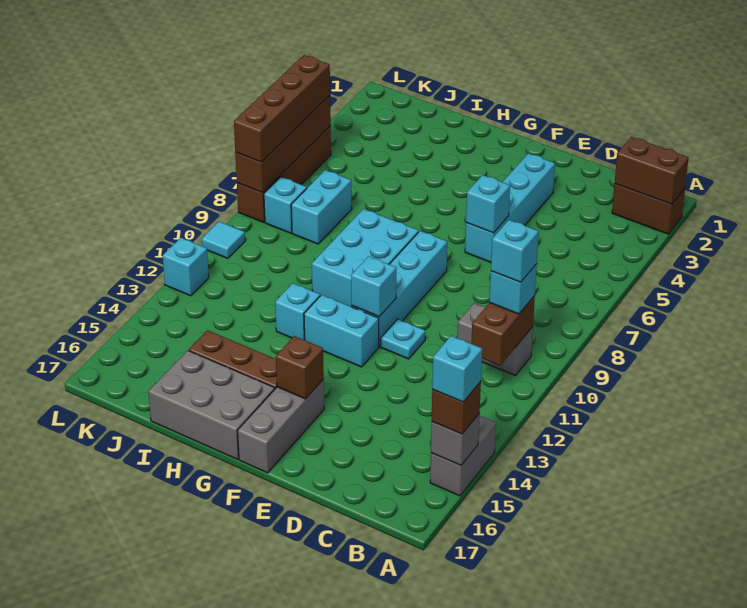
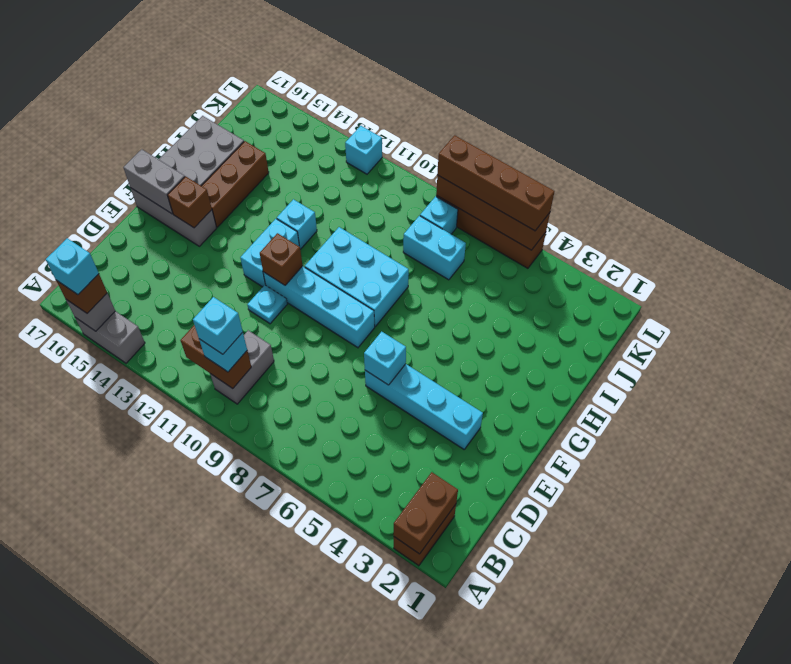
cyan 1x1 brick [351,256,397,317] -> brown 1x1 brick [260,233,303,285]
none -> grey 1x2 brick [123,149,185,214]
cyan 1x1 tile [202,222,245,258] -> none

